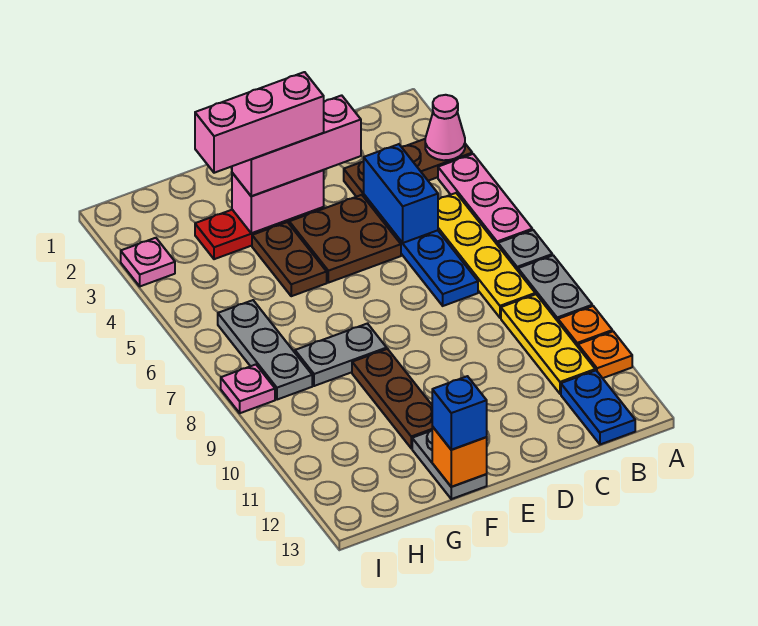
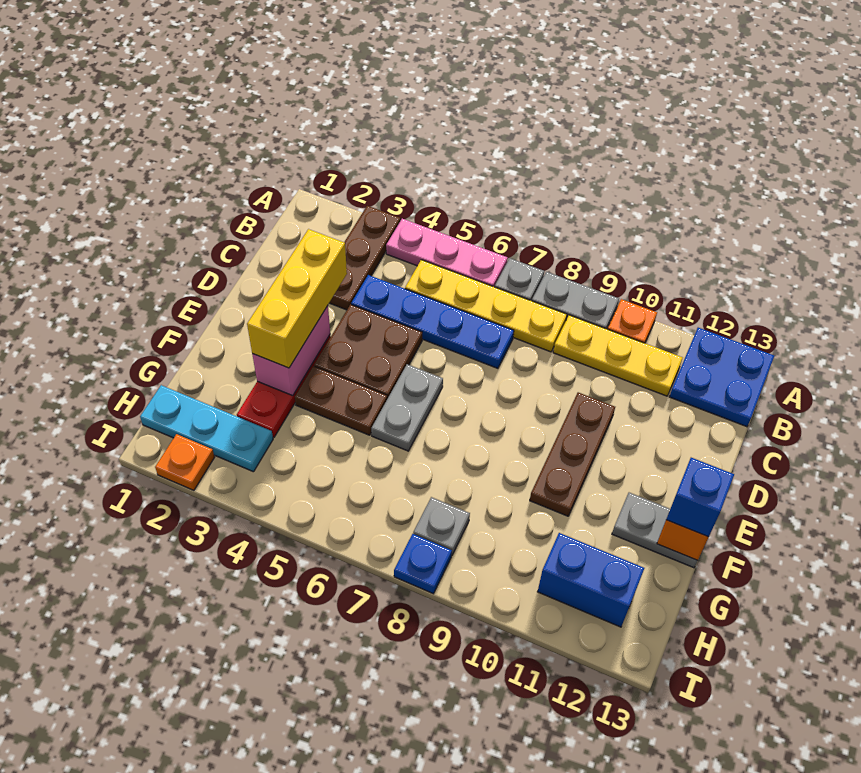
pink 1x1 cone [425,95,465,160] -> none
orange 1x1 plate [578,331,632,378] -> orange 1x1 plate moved to [155,434,215,490]
blue 1x2 plate [561,370,635,444] -> blue 2x2 plate [669,328,774,427]
blue 1x2 brick [364,144,438,243] -> blue 1x2 brick moved to [538,533,644,627]
pink 1x3 brick [232,95,361,196] -> yellow 1x3 brick [247,229,347,368]
pink 1x3 brick [195,72,324,173] -> none
grey 1x2 plate [295,324,387,386] -> grey 1x2 plate moved to [371,364,443,451]
brown 1x3 plate [352,349,432,448] -> brown 1x3 plate turned to [530,392,615,516]
none -> cyan 1x3 plate [140,385,273,472]
grey 1x3 plate [218,300,312,400] -> grey 1x1 plate [413,497,470,556]
pink 1x1 plate [121,238,175,286] -> none
pink 1x1 plate [221,365,275,413] -> blue 1x1 plate [394,534,452,594]

